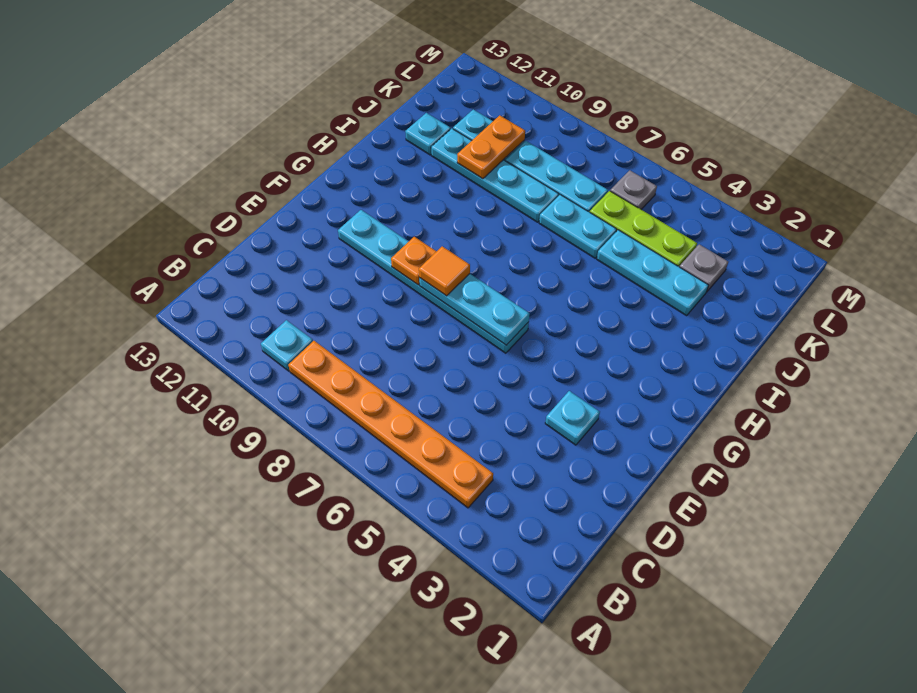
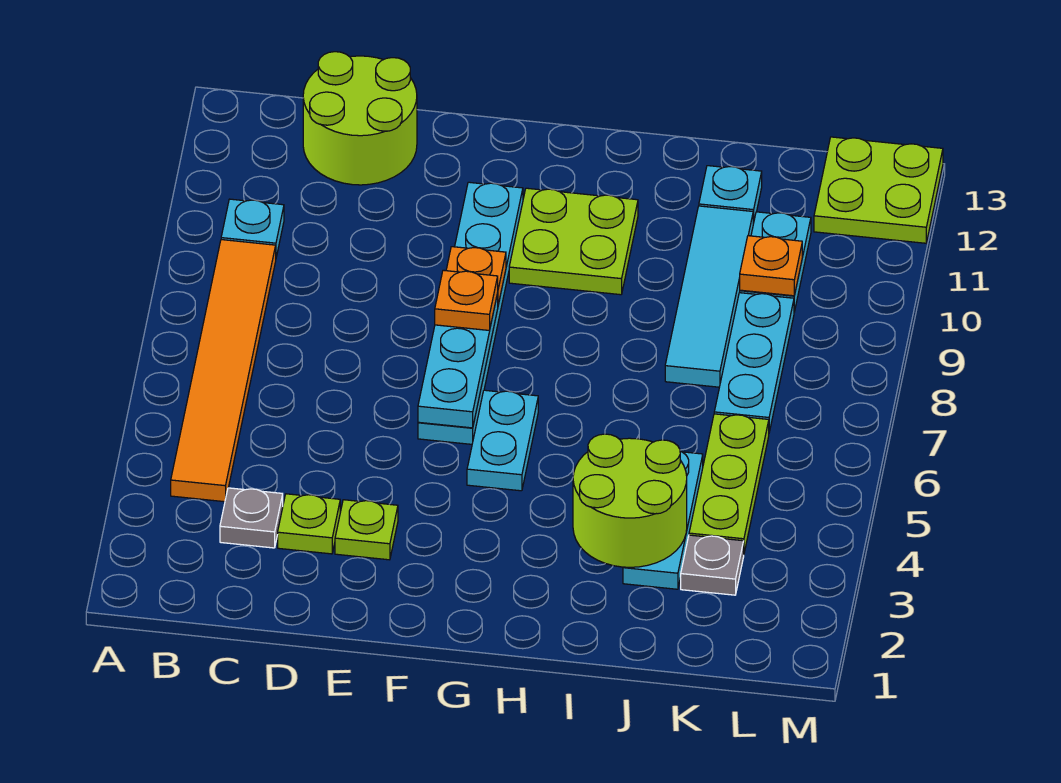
orange 1x6 plate [288,341,493,508] -> orange 1x6 tile [171,240,276,502]
none -> lime 2x2 round brick [303,52,417,185]
none -> lime 1x1 plate [278,494,340,554]
cyan 1x1 plate [545,391,600,445] -> lime 1x1 plate [335,500,398,560]
orange 1x1 tile [419,246,470,296] -> orange 1x1 plate [435,270,498,331]
none -> lime 2x2 plate [509,188,638,295]
none -> lime 2x2 round brick [573,434,687,567]
cyan 1x2 plate [539,195,617,258] -> cyan 1x2 plate moved to [467,390,538,491]
cyan 1x4 plate [431,129,559,222] -> cyan 1x4 tile [665,206,753,387]
orange 1x2 plate [457,115,525,179] -> orange 1x1 plate [740,236,802,296]
grey 1x1 plate [610,170,657,209] -> grey 1x1 plate moved to [220,488,283,548]
none -> lime 2x2 plate [814,137,943,243]

